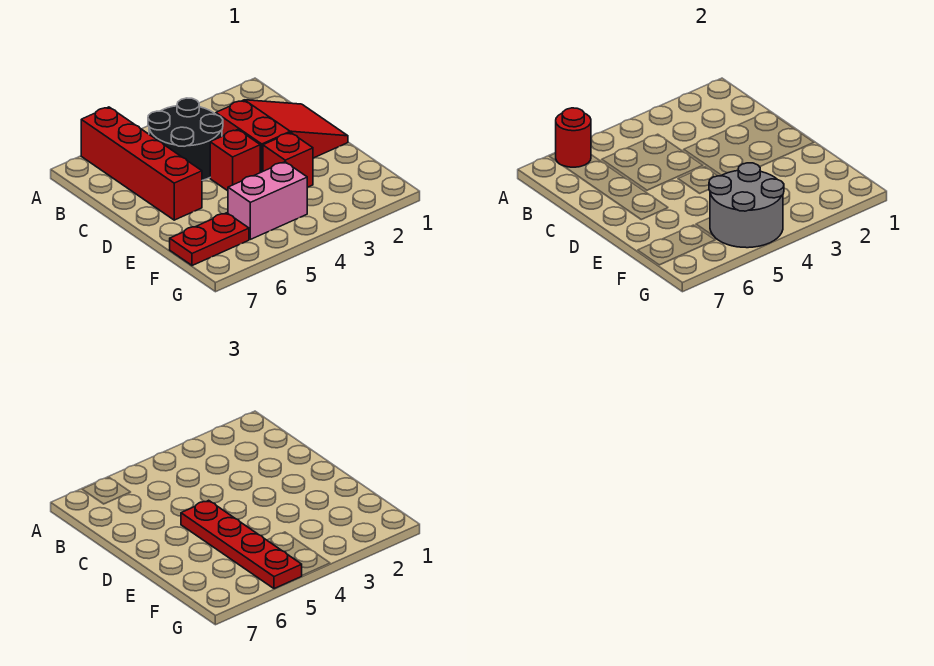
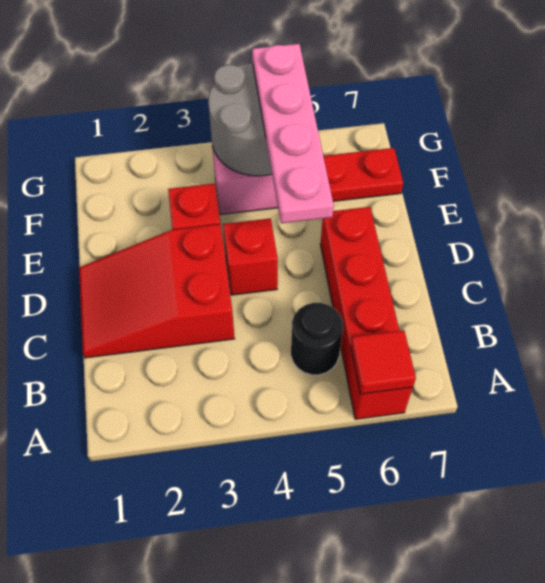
red 1x1 round brick [556,108,591,167] -> red 1x1 tile [351,330,416,394]
black 2x2 round brick [148,98,223,180] -> black 1x1 round brick [291,303,343,375]
red 1x4 plate [181,500,302,589] -> pink 1x4 plate [252,44,334,223]

